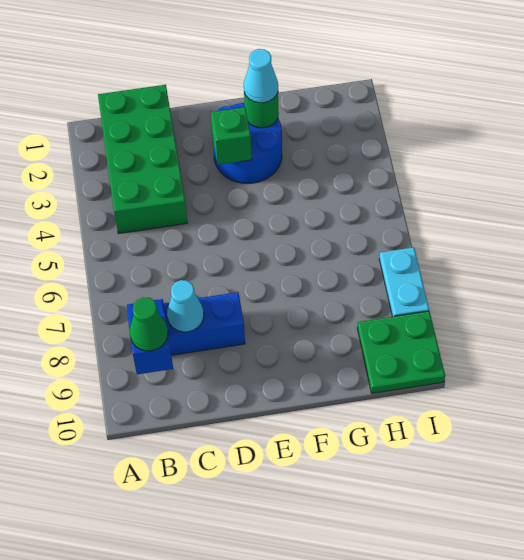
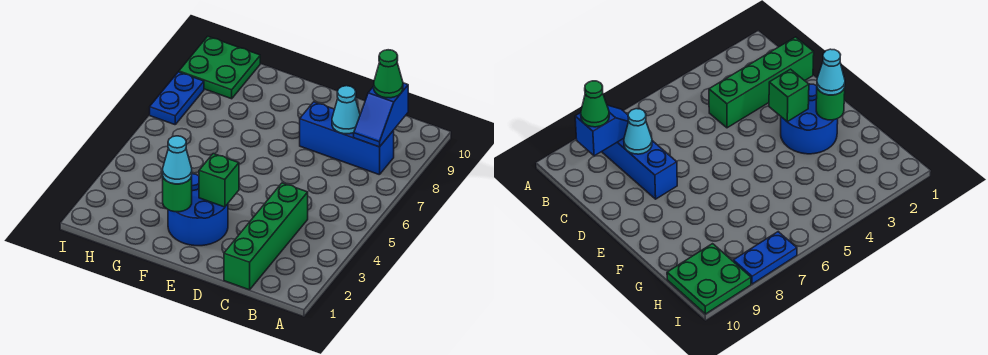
green 2x4 brick [98,85,187,234] -> green 1x4 brick [224,183,308,290]
cyan 1x2 plate [379,247,429,317] -> blue 1x2 plate [150,72,204,125]

